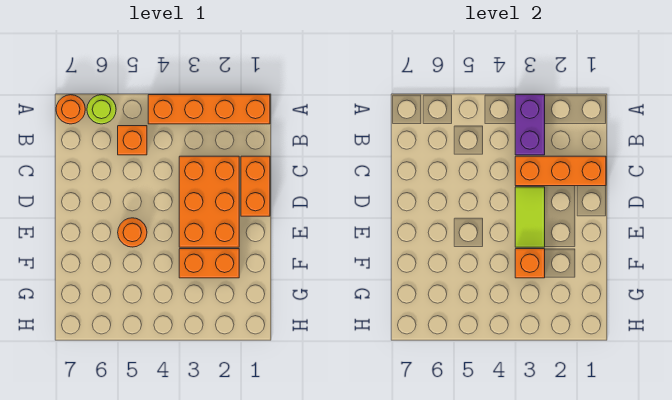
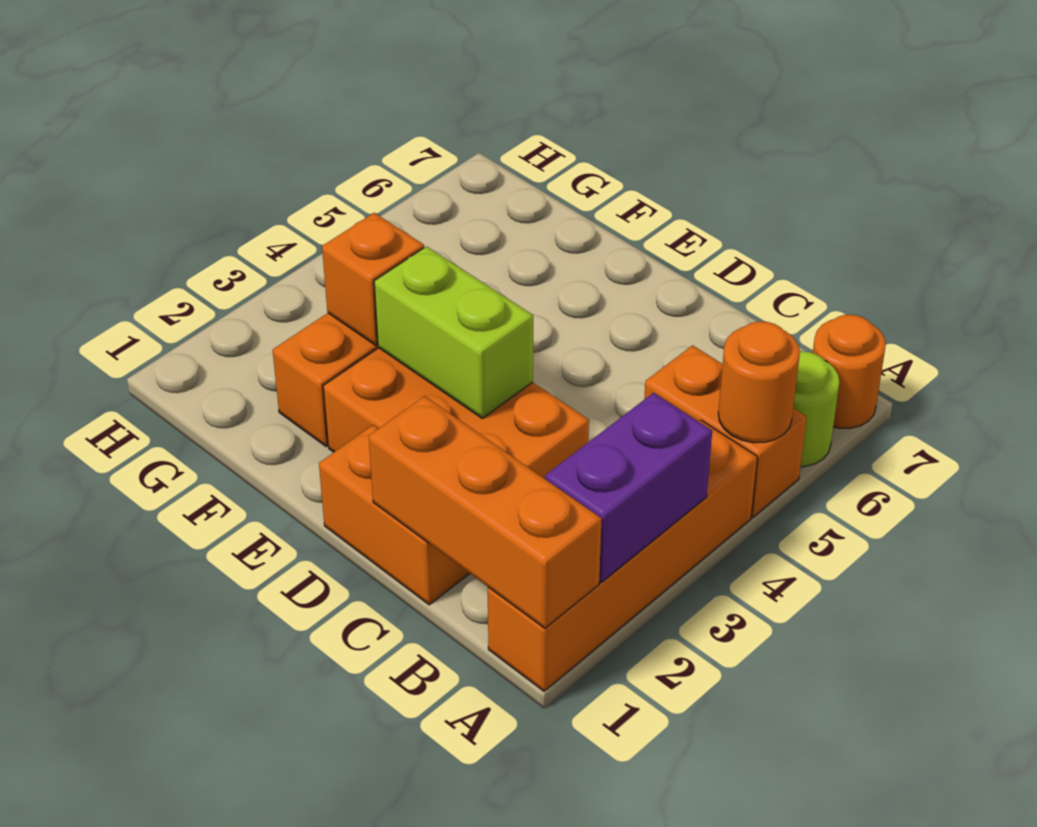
purple 1x2 brick [515,95,545,155] -> purple 1x2 brick turned to [545,393,712,582]
orange 1x1 brick [118,126,147,155] -> orange 1x2 brick [644,345,807,517]
orange 1x3 brick [515,156,606,186] -> orange 1x3 brick turned to [369,396,602,628]
lime 1x2 tile [515,187,545,247] -> lime 1x2 brick [374,246,533,418]
orange 1x1 round brick [118,218,147,247] -> orange 1x1 round brick moved to [718,321,800,443]

